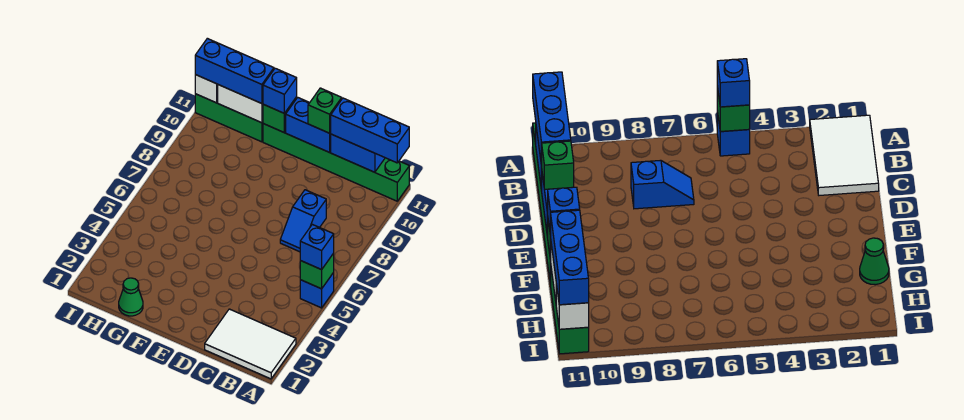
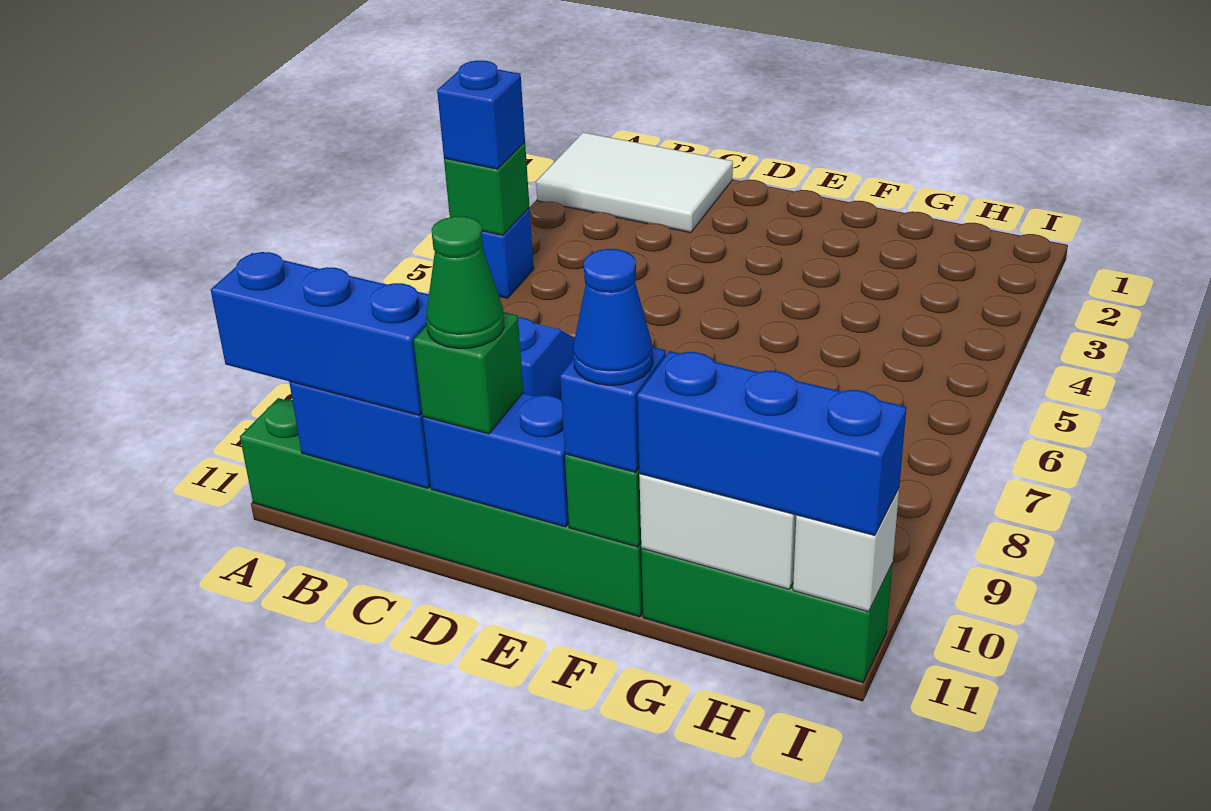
none -> blue 1x1 cone [573,249,653,385]
green 1x1 cone [119,278,143,316] -> green 1x1 cone moved to [426,216,504,349]

